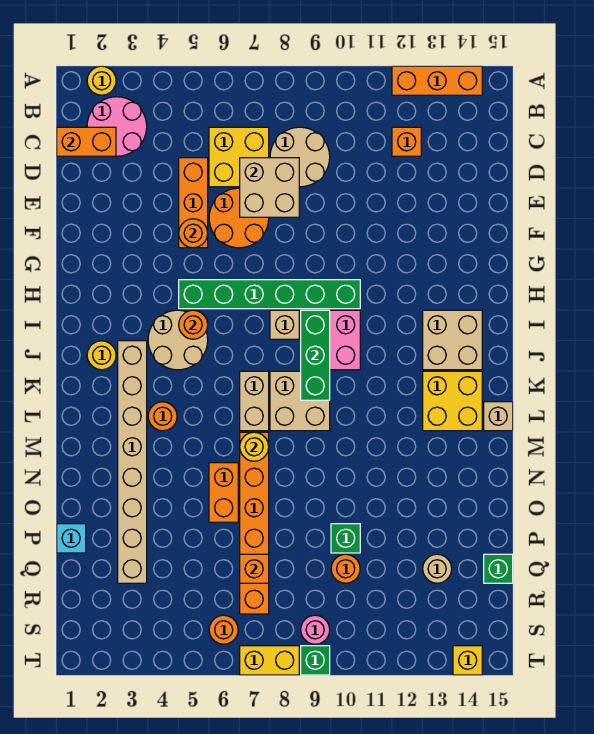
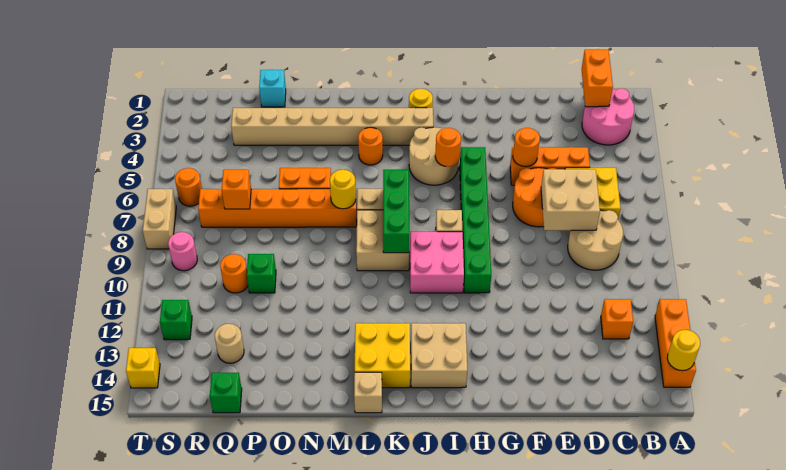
yellow 1x1 round brick [87,66,116,95] -> yellow 1x1 round brick moved to [667,330,700,371]
green 1x3 brick [301,310,330,400] -> green 1x3 brick turned to [383,170,409,253]
yellow 1x2 brick [240,646,299,675] -> tan 1x2 brick [143,189,176,249]
green 1x1 brick [301,646,330,675] -> green 1x1 brick moved to [160,300,192,340]

